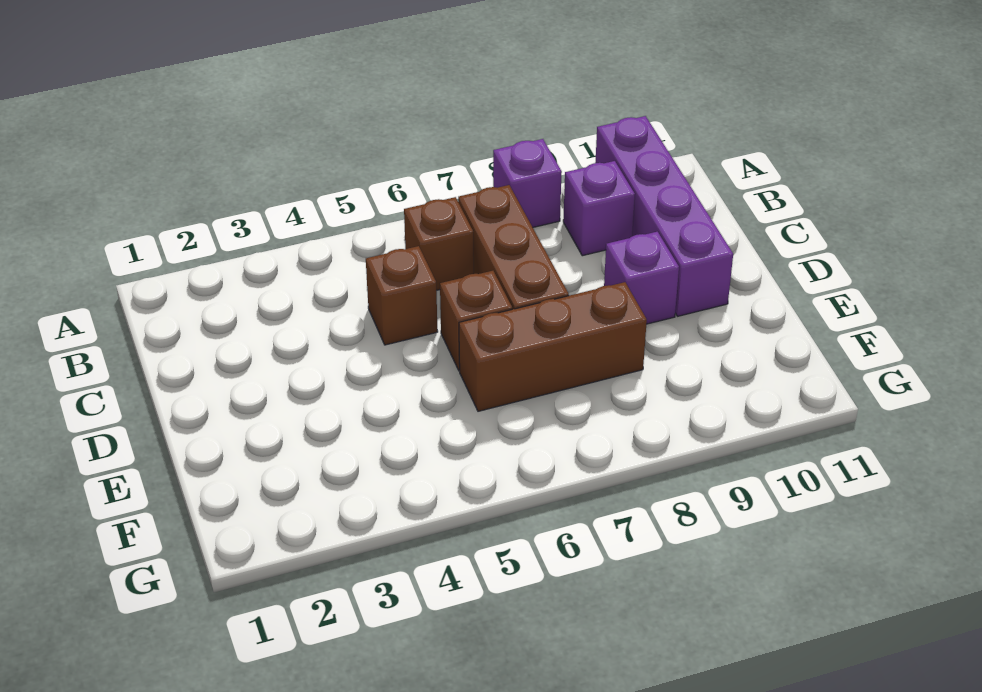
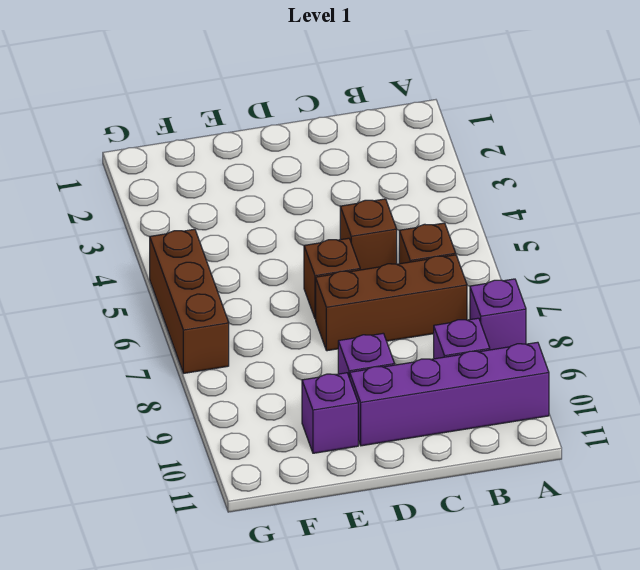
brown 1x3 brick [459,282,647,411] -> brown 1x3 brick moved to [150,229,229,373]
none -> purple 1x1 brick [302,373,358,453]

